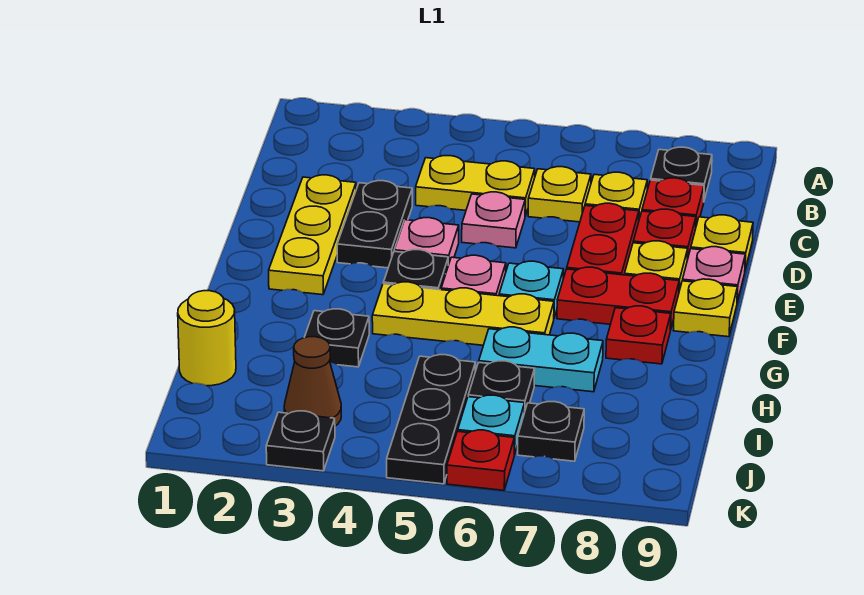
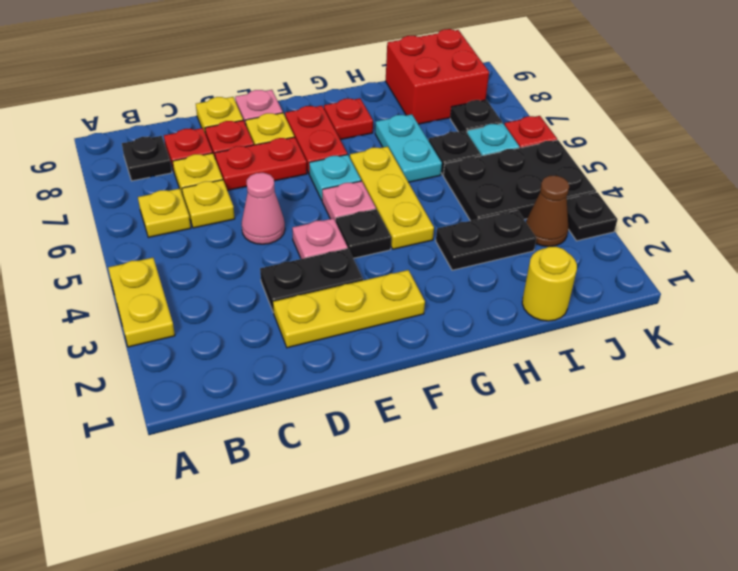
yellow 1x2 plate [416,156,535,216] -> yellow 1x2 plate moved to [108,258,175,347]
pink 1x1 plate [462,192,525,248] -> pink 1x1 cone [242,173,285,244]
yellow 1x1 plate [673,279,737,337] -> yellow 1x1 plate moved to [138,188,191,237]
black 1x1 plate [304,309,369,367] -> black 1x2 plate [436,210,536,270]
black 1x3 plate [387,355,475,484] -> black 2x3 plate [443,140,596,221]
none -> red 2x2 brick [386,29,489,124]

